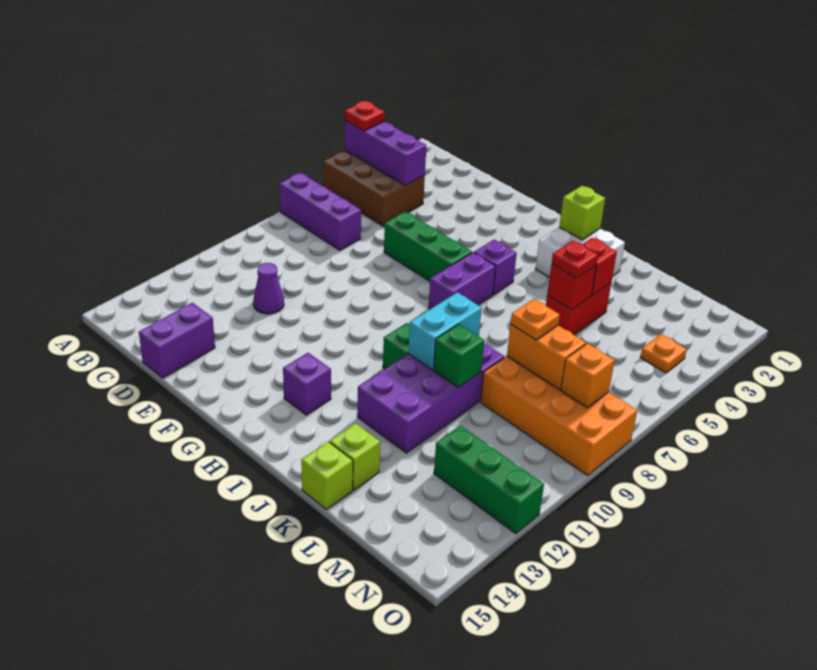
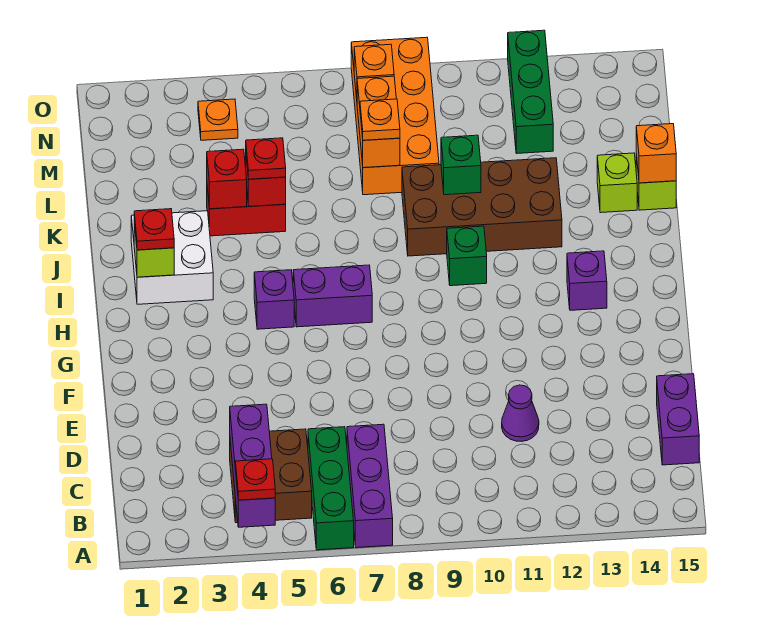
brown 2x3 brick [324,150,425,226] -> brown 2x2 brick [230,429,312,523]
purple 1x2 brick [139,303,215,378] -> purple 1x2 brick turned to [657,374,699,465]
green 1x3 brick [384,212,472,281] -> green 1x3 brick moved to [308,427,354,550]
none -> red 1x1 plate [134,209,174,250]
purple 2x4 brick [357,343,504,453] -> brown 2x4 brick [402,158,562,256]
cyan 1x2 brick [408,292,482,370] -> none
none -> orange 1x1 brick [636,124,676,183]

